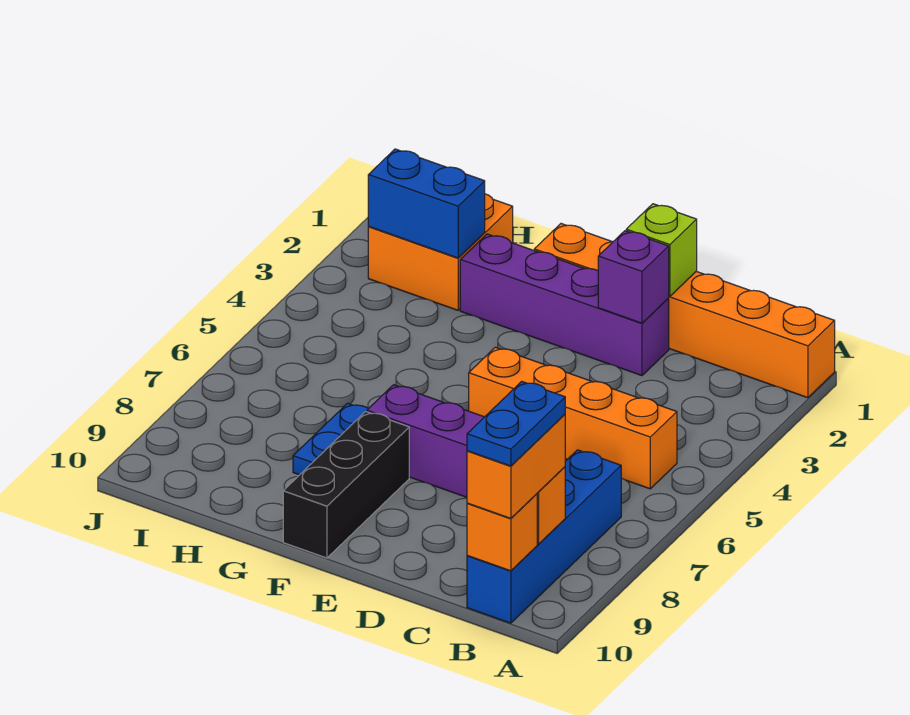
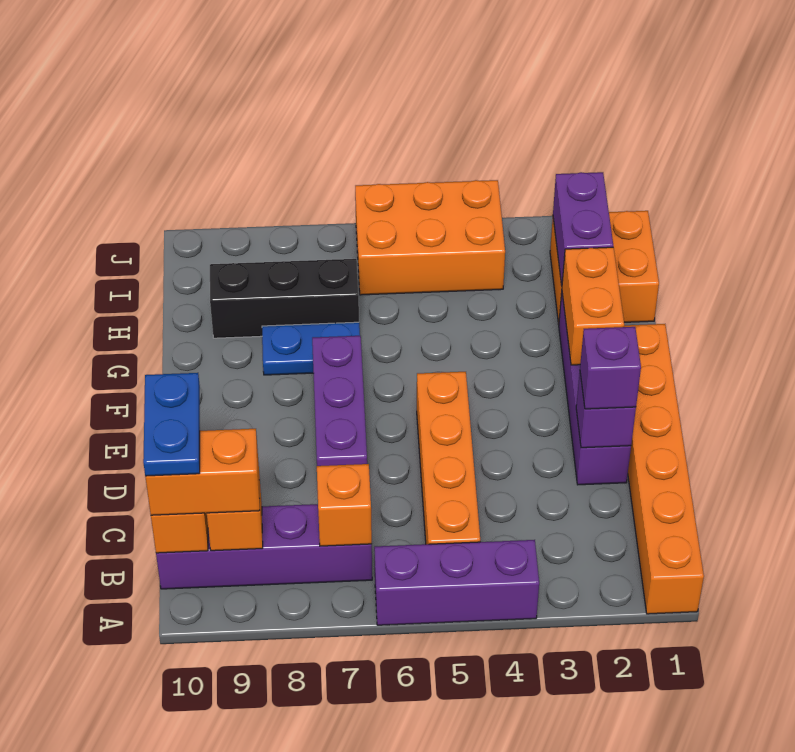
none -> purple 1x3 brick [374,540,539,625]
blue 1x4 brick [467,450,621,623] -> purple 1x4 brick [156,504,372,589]
none -> orange 1x1 brick [317,464,372,546]
blue 1x2 plate [467,381,565,466] -> blue 1x2 plate turned to [143,373,200,476]
lime 1x1 brick [626,204,697,296] -> none
none -> purple 1x1 brick [580,327,641,409]
none -> orange 1x2 brick [562,247,624,365]
black 1x3 brick [283,412,409,558] -> black 1x3 brick moved to [210,259,359,338]
blue 1x2 brick [368,149,485,258] -> purple 1x2 brick [553,172,613,286]
none -> orange 2x3 brick [355,180,505,295]

